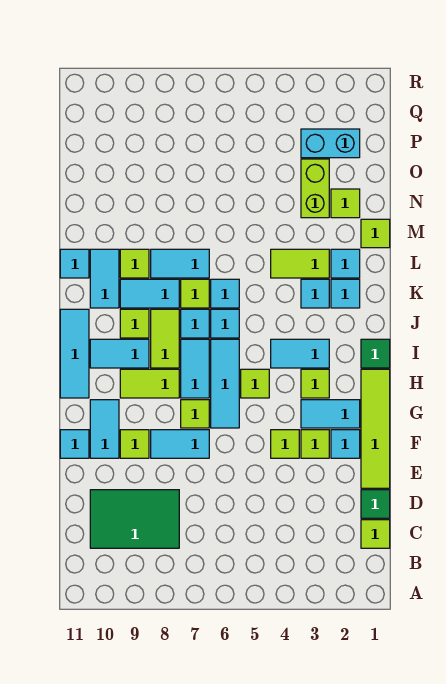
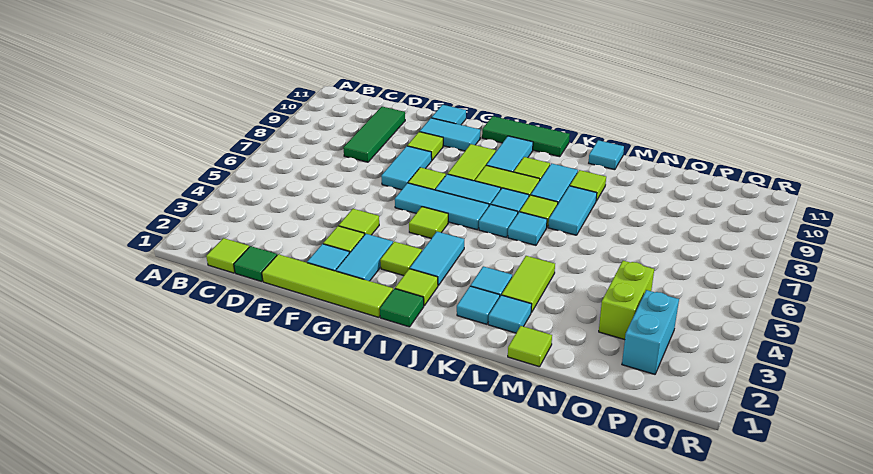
green 2x3 tile [90,490,179,548] -> green 1x3 tile [343,107,405,162]
cyan 1x3 tile [60,309,89,398] -> green 1x3 tile [482,116,570,157]
cyan 1x2 tile [90,249,119,308] -> none
lime 1x1 tile [331,189,360,218] -> lime 1x1 tile moved to [395,269,438,306]
lime 1x2 brick [301,159,329,218] -> lime 1x2 brick turned to [599,261,654,340]

